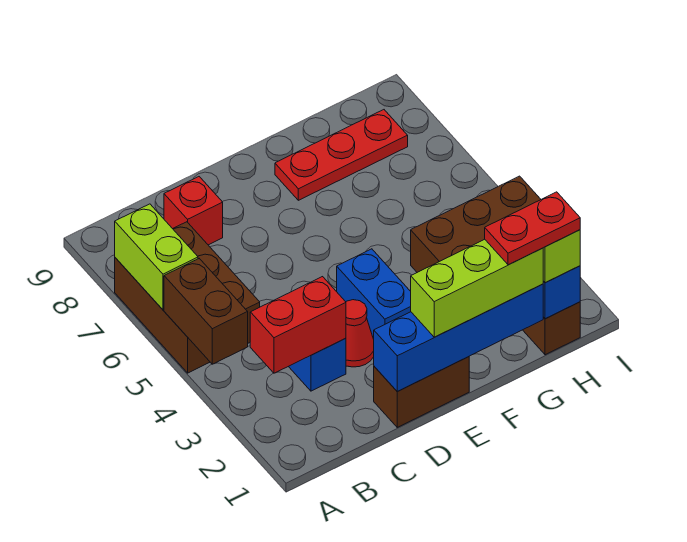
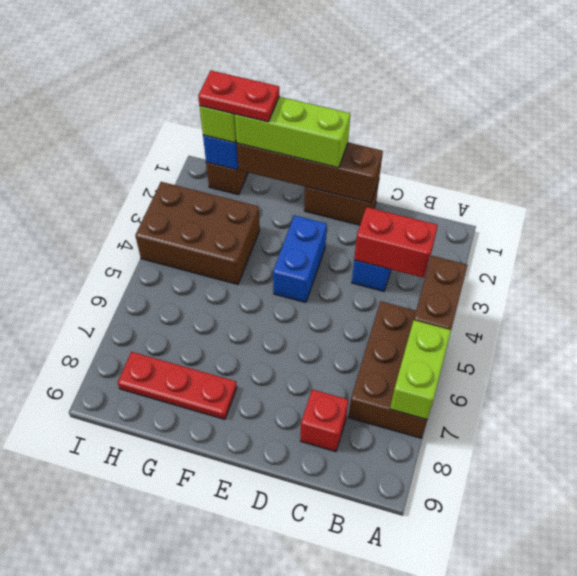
blue 1x4 brick [374,284,543,391] -> brown 1x4 brick [237,143,383,203]
red 1x1 cone [346,300,374,367] -> none

